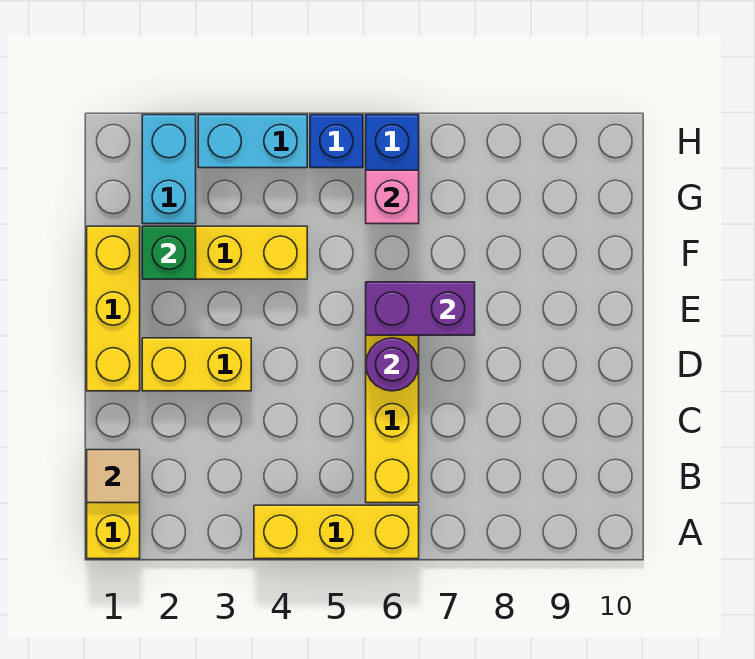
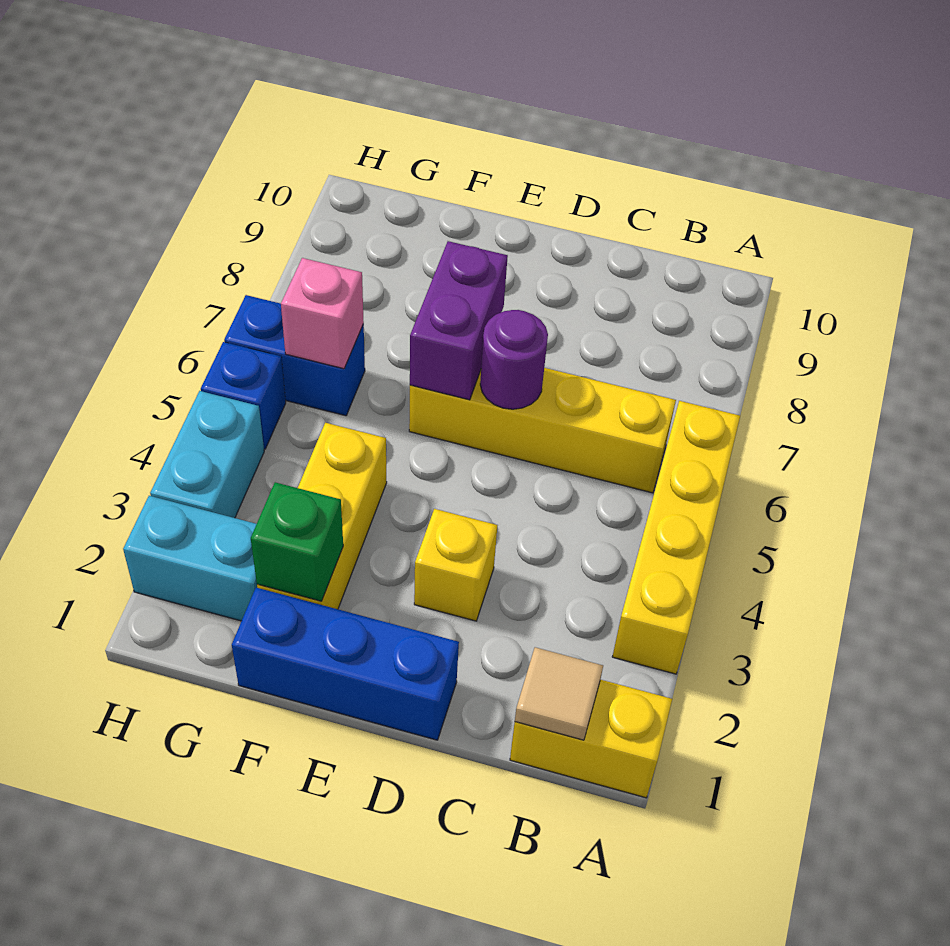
yellow 1x3 brick [254,505,419,559] -> yellow 1x4 brick [612,401,740,674]
yellow 1x3 brick [87,226,140,391] -> blue 1x3 brick [232,588,459,740]
yellow 1x2 brick [142,338,251,391] -> yellow 1x1 brick [414,509,497,621]

